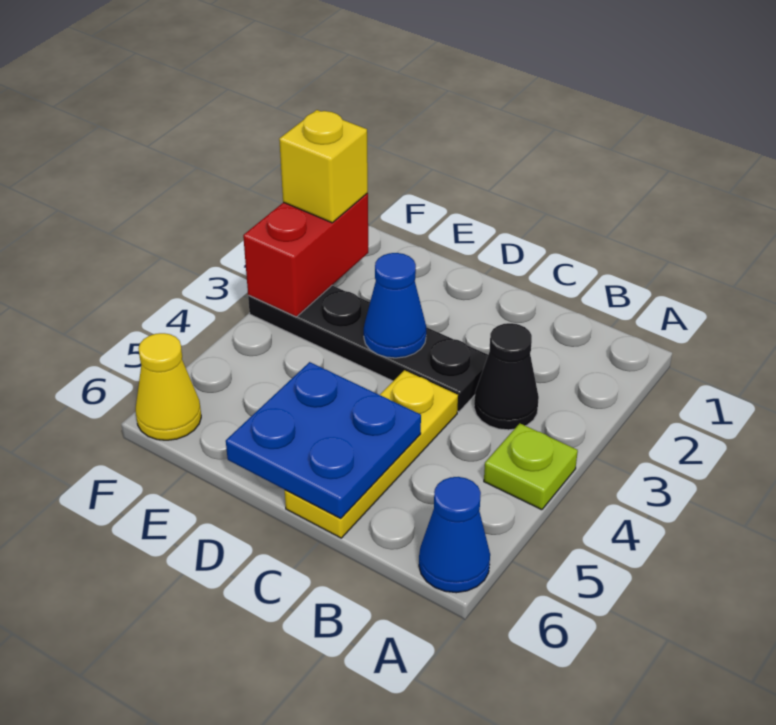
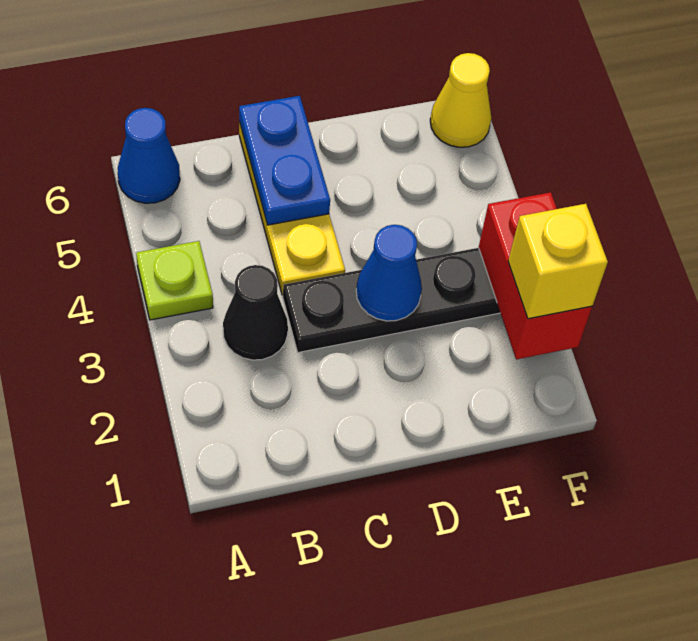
blue 2x2 plate [226,362,421,518] -> blue 1x2 plate [239,96,330,225]

